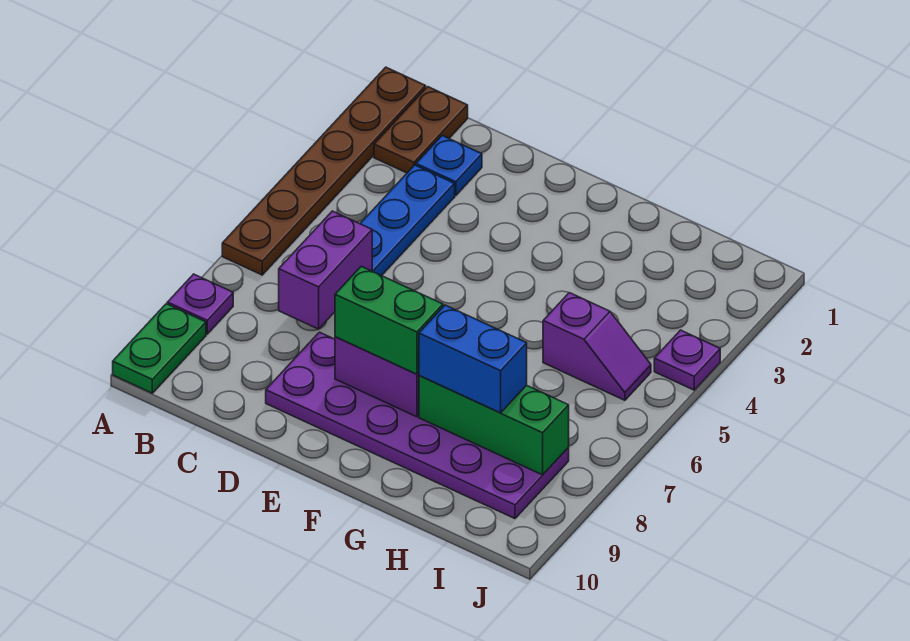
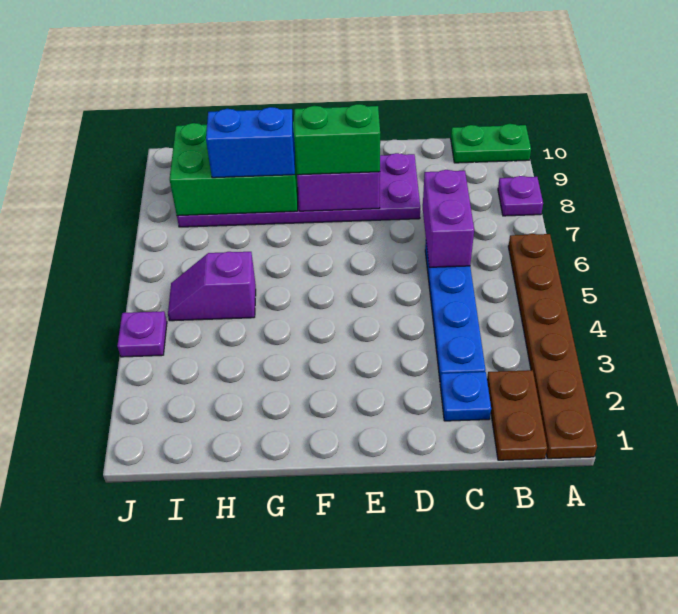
green 1x2 plate [113,304,206,393] -> green 1x2 plate turned to [451,124,531,163]
green 1x3 brick [419,376,569,475] -> green 2x3 brick [170,122,298,216]

